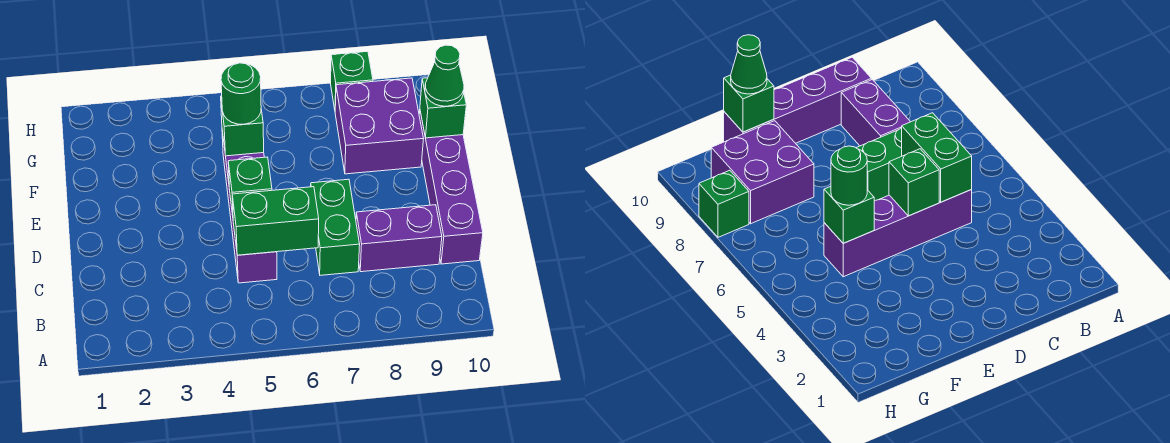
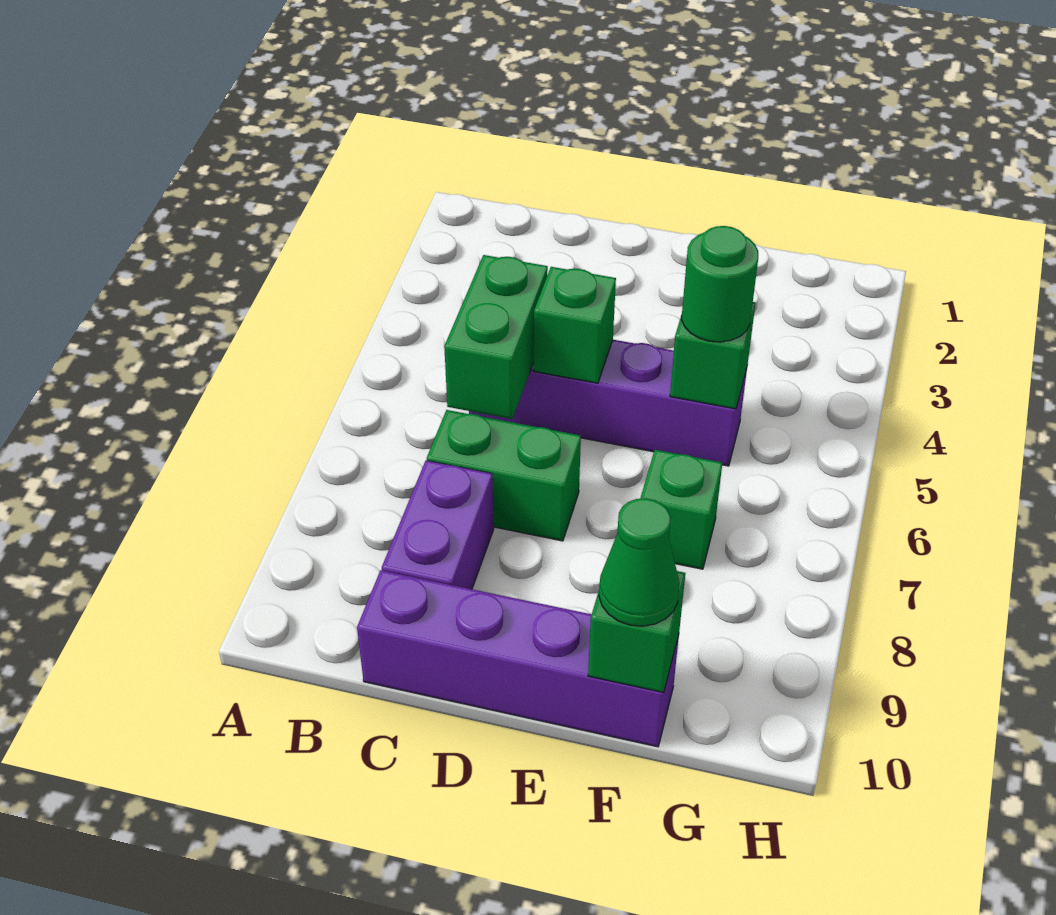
purple 2x2 brick [335,78,423,174] -> none
green 1x1 brick [331,51,373,109] -> green 1x1 brick moved to [640,450,722,569]

